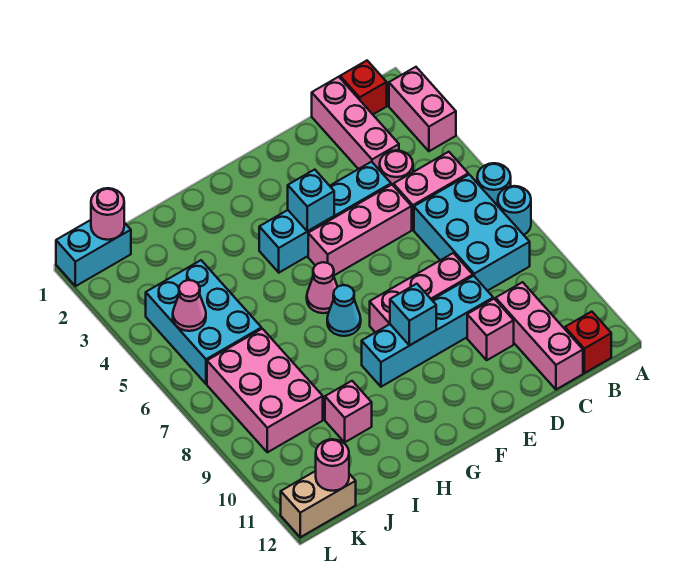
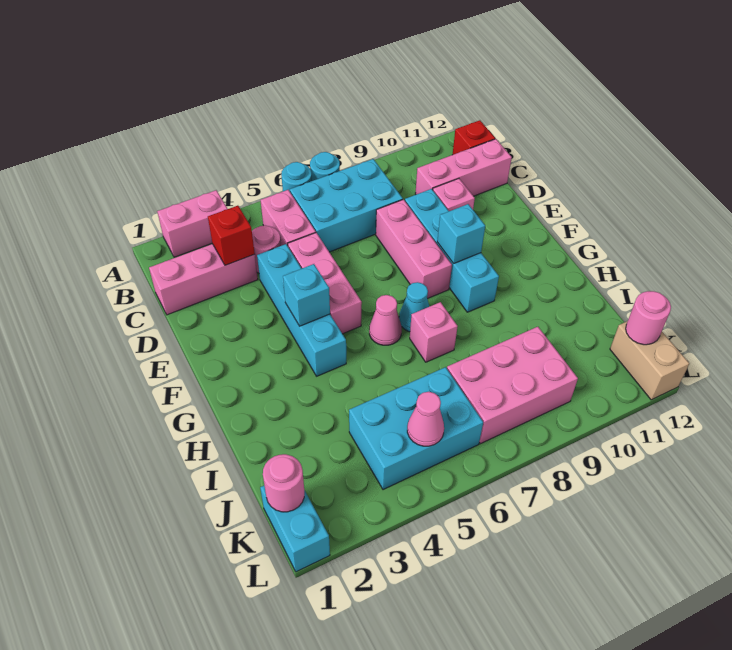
red 1x1 brick [340,61,387,114] -> red 1x1 brick moved to [208,206,255,265]
pink 1x1 brick [325,381,372,442] -> pink 1x1 brick moved to [410,302,458,362]

